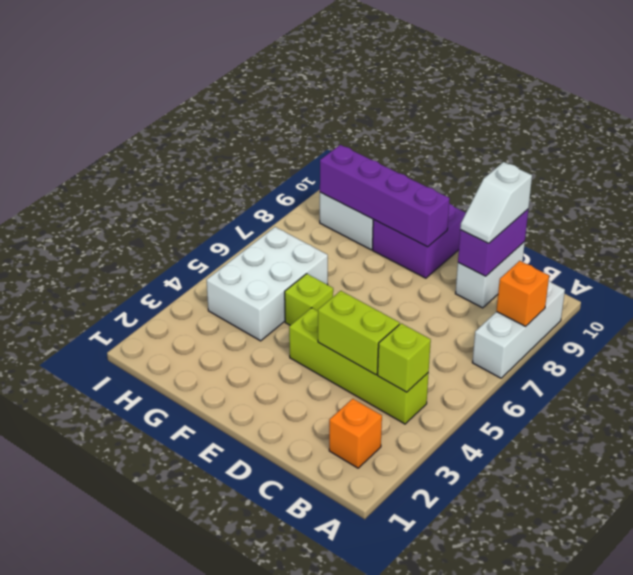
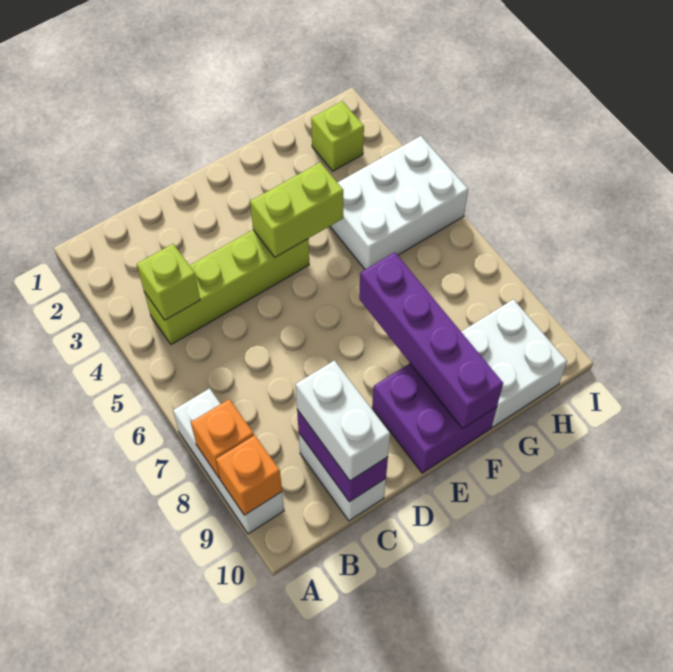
orange 1x1 brick [329,399,382,468] -> orange 1x1 brick moved to [216,435,282,515]
lime 1x2 brick [318,291,400,375] -> lime 1x2 brick moved to [250,162,343,257]
white 1x2 slope [460,162,532,243] -> white 1x2 brick [295,361,390,481]
purple 1x4 brick [320,145,450,247] -> purple 1x4 brick turned to [359,252,503,429]
lime 1x1 brick [285,274,333,325] -> lime 1x1 brick moved to [311,101,364,171]
white 2x3 brick [207,227,328,341] -> white 2x3 brick turned to [330,136,468,269]

